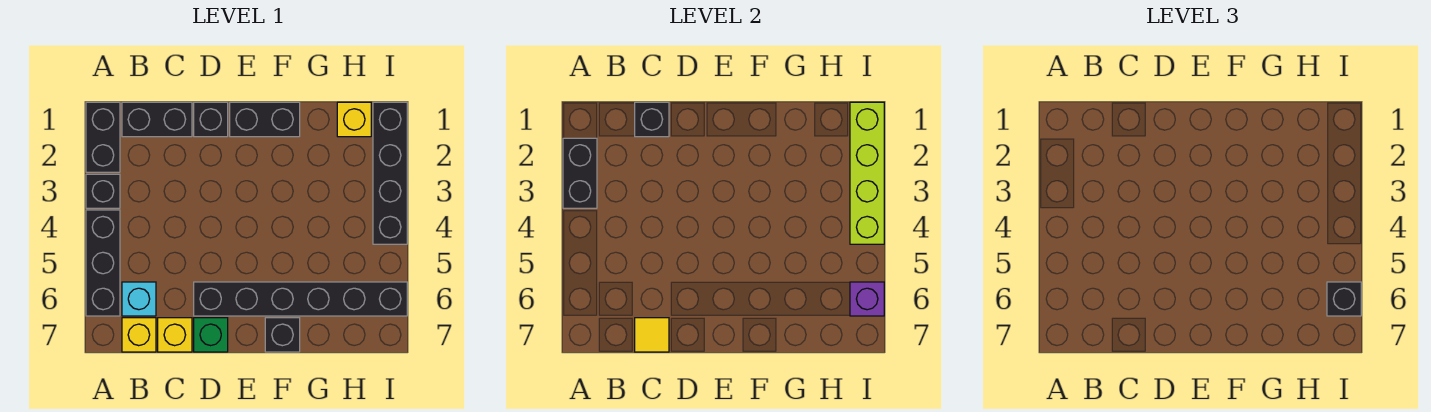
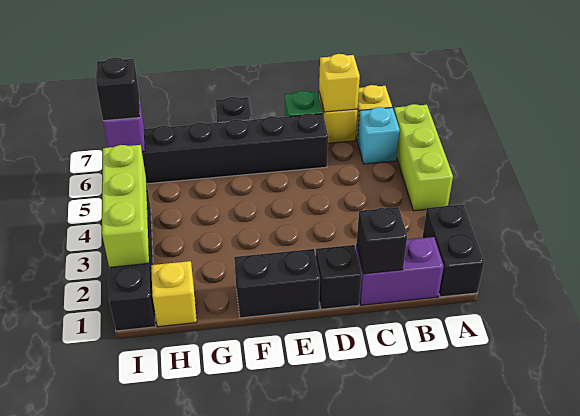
black 1x2 brick [563,138,597,208] -> none
black 1x1 brick [86,174,120,208] -> none
black 1x3 brick [86,210,120,316] -> lime 1x3 brick [394,104,453,211]
black 1x2 brick [122,102,192,137] -> purple 1x2 brick [356,237,444,305]
yellow 1x1 tile [635,318,669,352] -> yellow 1x1 brick [319,54,360,112]
lime 1x4 brick [850,102,884,244] -> lime 1x3 brick [102,145,149,267]

